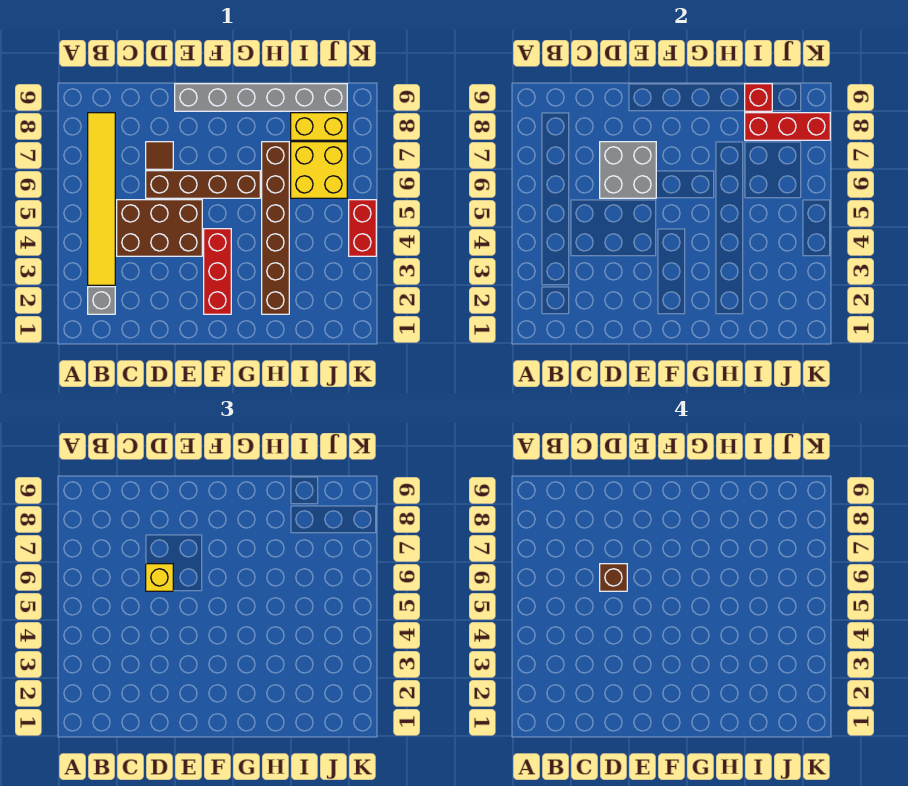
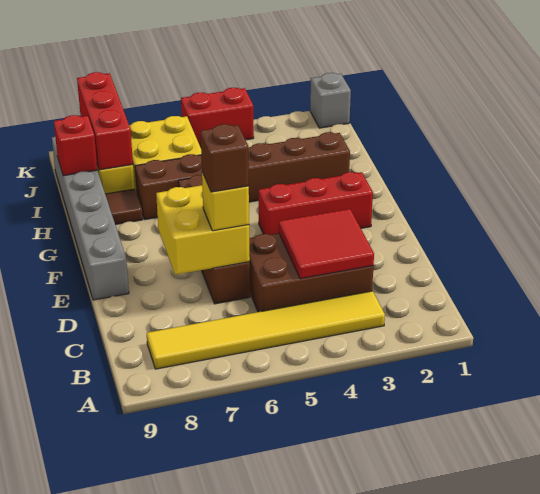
grey 1x1 brick [88,287,115,314] -> grey 1x1 brick moved to [310,73,351,128]
none -> red 2x2 tile [279,209,374,279]
brown 2x3 brick [117,200,202,256] -> brown 2x3 brick turned to [249,233,373,312]
grey 2x2 brick [600,142,656,198] -> yellow 2x2 brick [156,185,250,275]
brown 1x1 tile [146,142,173,169] -> brown 1x1 tile moved to [105,189,143,225]

